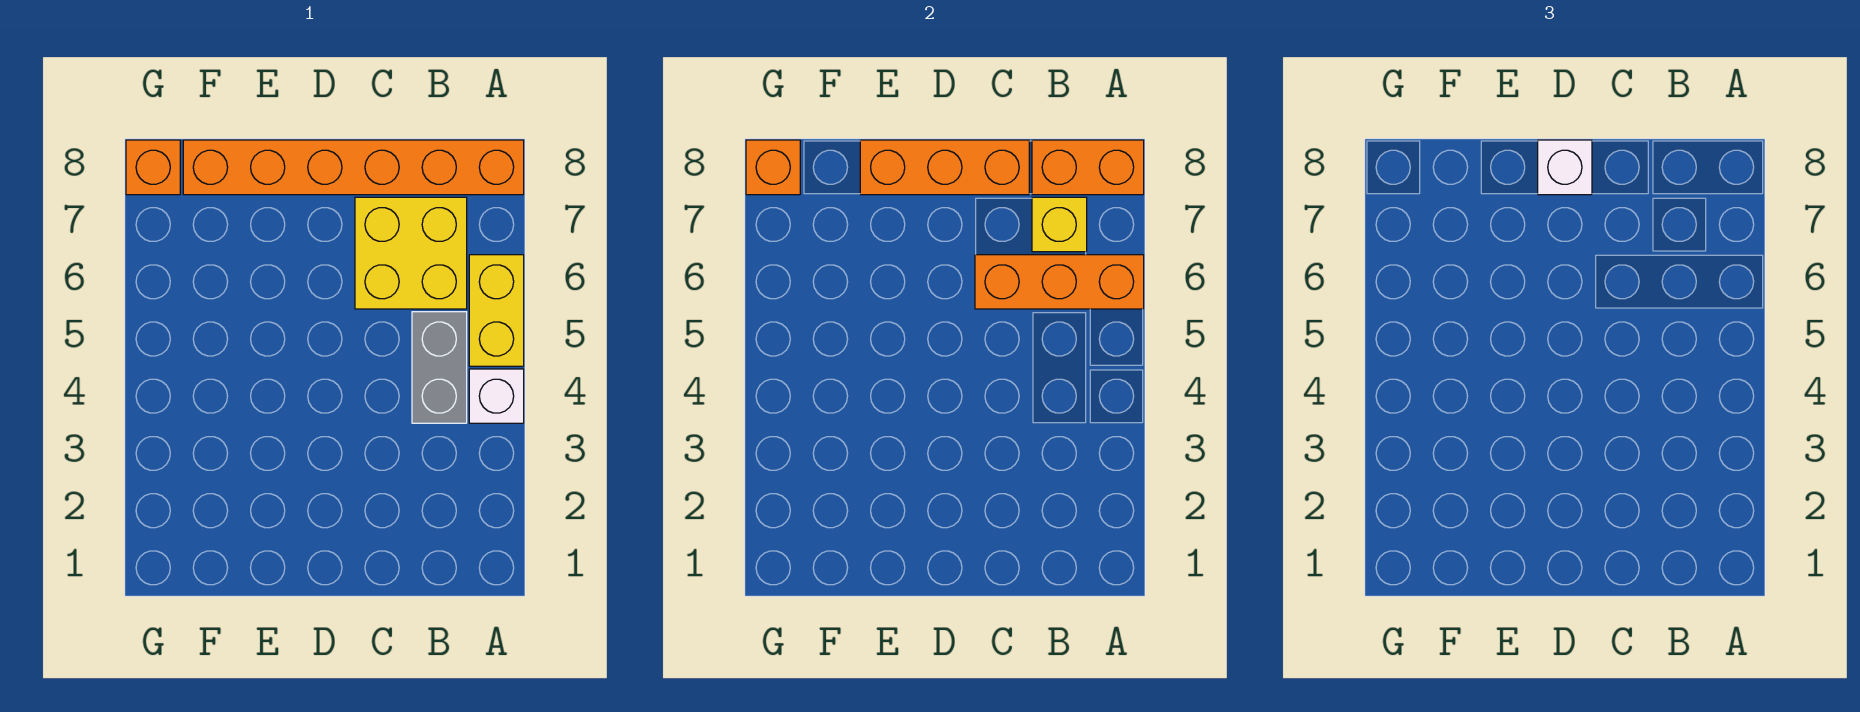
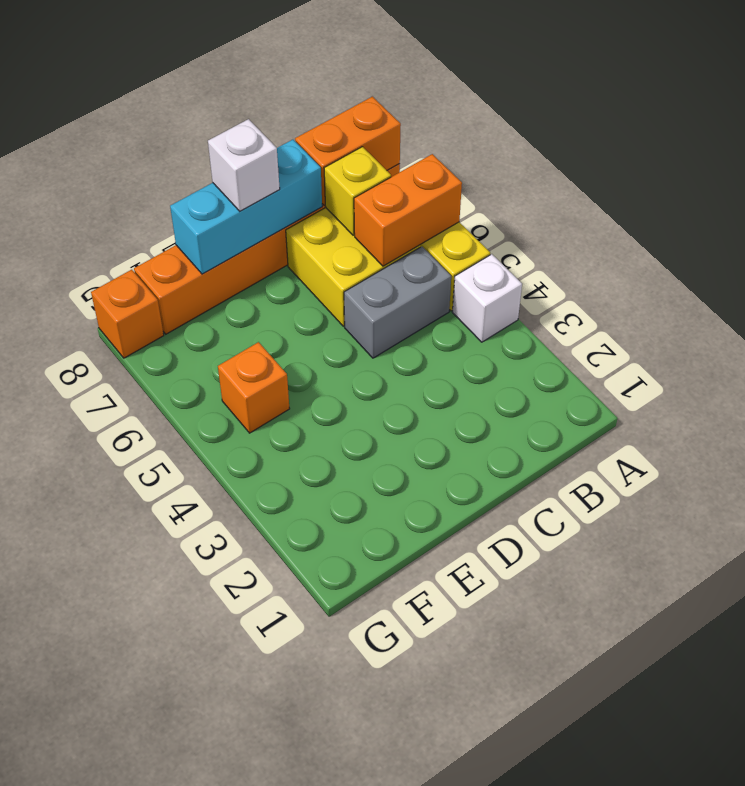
orange 1x3 brick [975,255,1144,309] -> orange 1x2 brick [354,154,462,266]
grey 1x2 brick [412,312,467,423] -> grey 1x2 brick turned to [344,247,451,358]
orange 1x3 brick [860,140,1029,195] -> cyan 1x3 brick [170,140,322,274]
orange 1x1 brick [746,140,800,195] -> orange 1x1 brick moved to [218,342,290,433]

